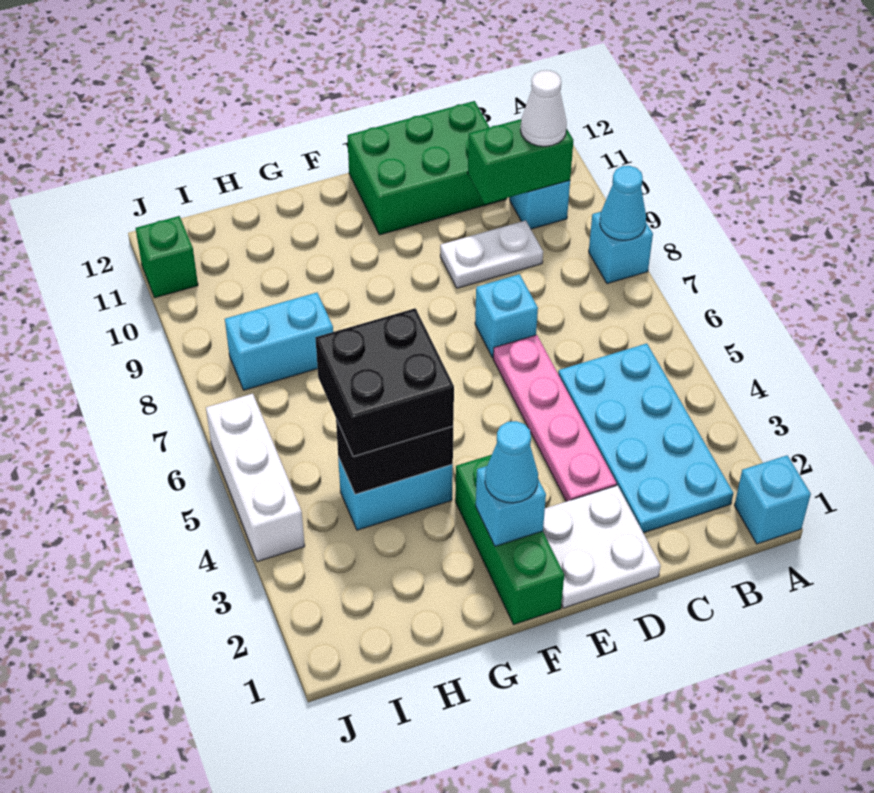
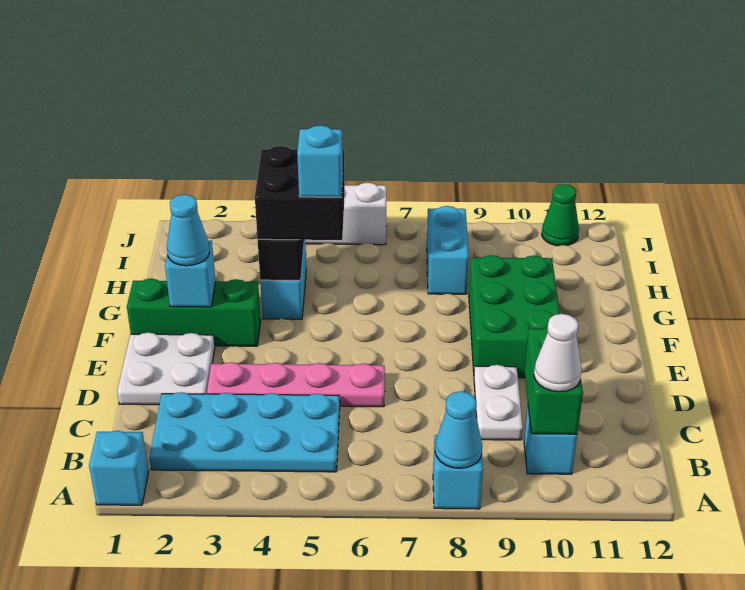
green 2x3 brick [347,101,507,235] -> green 2x3 brick moved to [469,255,560,378]
cyan 1x1 brick [475,274,538,358] -> cyan 1x1 brick moved to [297,125,343,197]
green 1x1 brick [136,216,198,298] -> green 1x1 cone [542,184,579,246]

